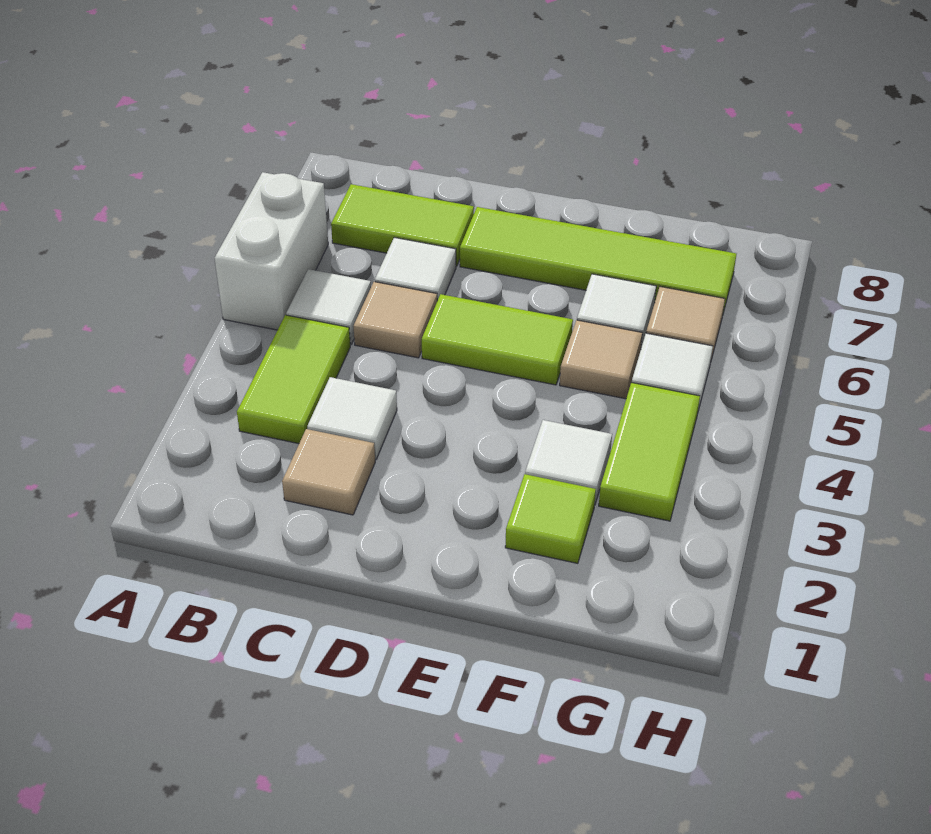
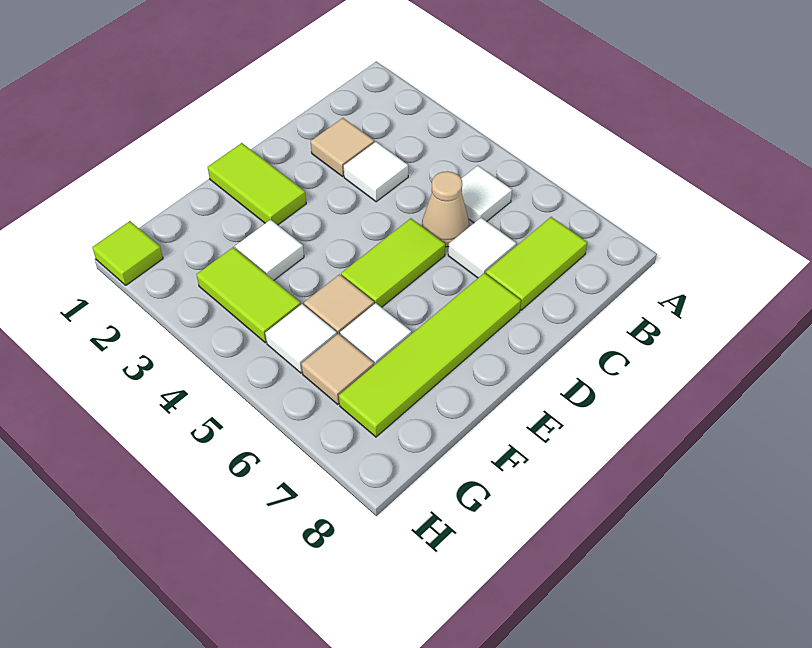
white 1x2 brick [214,172,328,330] -> none
lime 1x2 tile [237,315,350,444] -> lime 1x2 tile moved to [208,143,306,225]
tan 1x1 tile [353,282,437,358] -> tan 1x1 cone [422,171,469,247]
lime 1x1 tile [505,474,596,563] -> lime 1x1 tile moved to [92,221,163,285]

